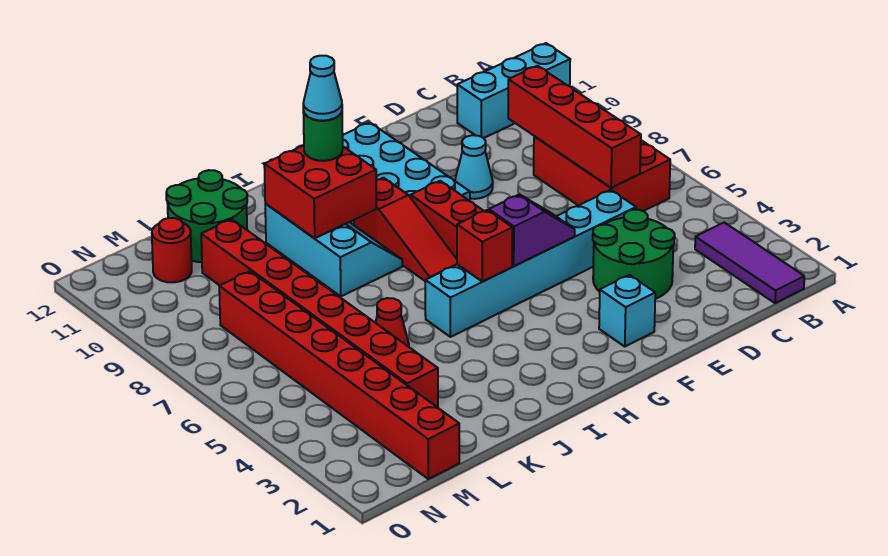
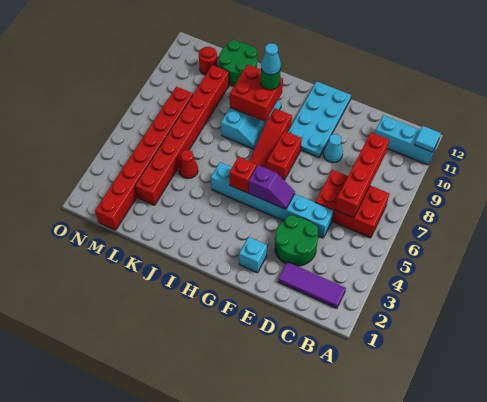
none -> cyan 1x1 tile [414,126,441,152]
purple 1x3 tile [695,223,804,303] -> purple 1x3 tile turned to [278,262,346,308]
red 2x3 brick [534,136,670,211] -> red 2x3 brick turned to [315,170,389,238]

